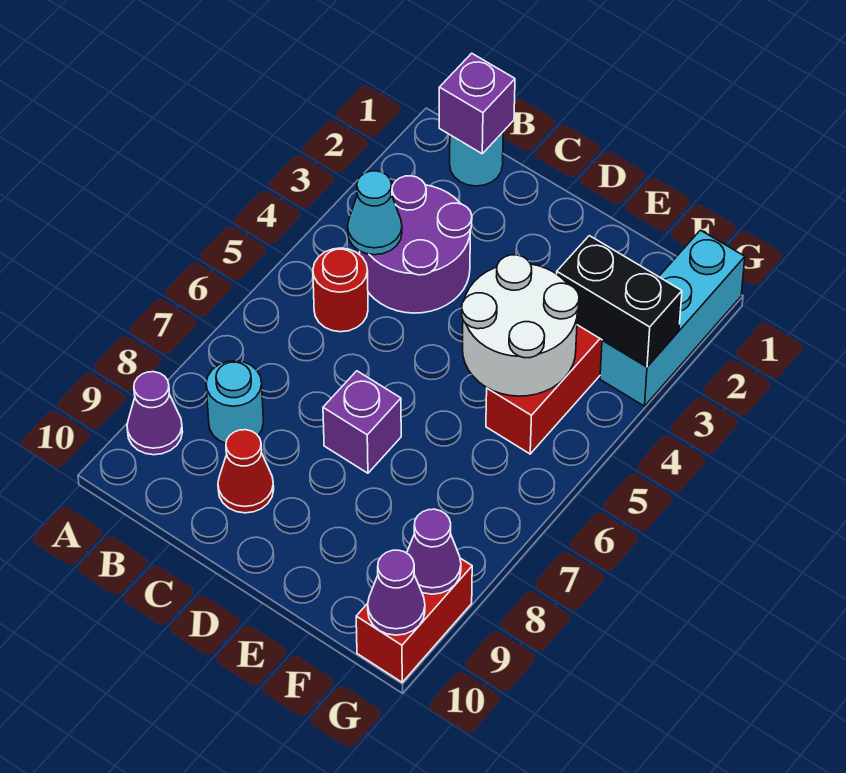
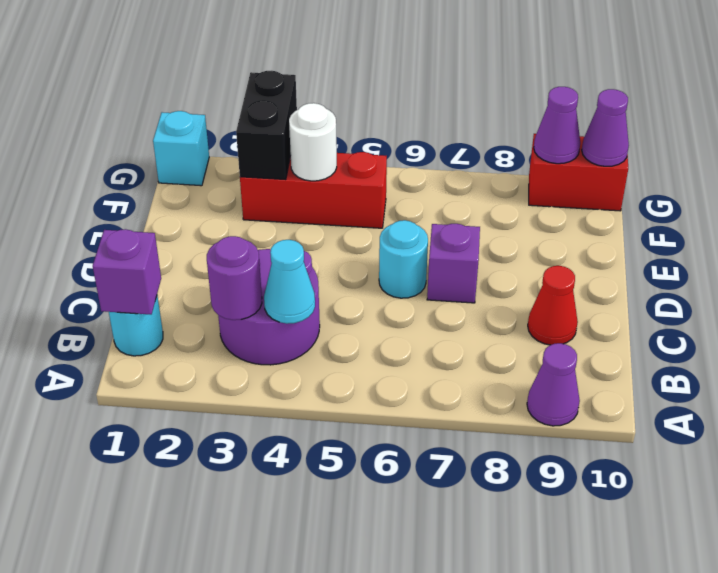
none -> purple 1x1 round brick [207,236,262,320]
red 1x1 round brick [313,248,368,332] -> none
cyan 1x1 round brick [206,361,264,443] -> cyan 1x1 round brick moved to [379,220,428,298]
white 2x2 round brick [462,255,579,396] -> white 1x1 round brick [289,103,337,181]
cyan 1x3 brick [600,230,745,406] -> cyan 1x1 brick [153,111,209,186]

